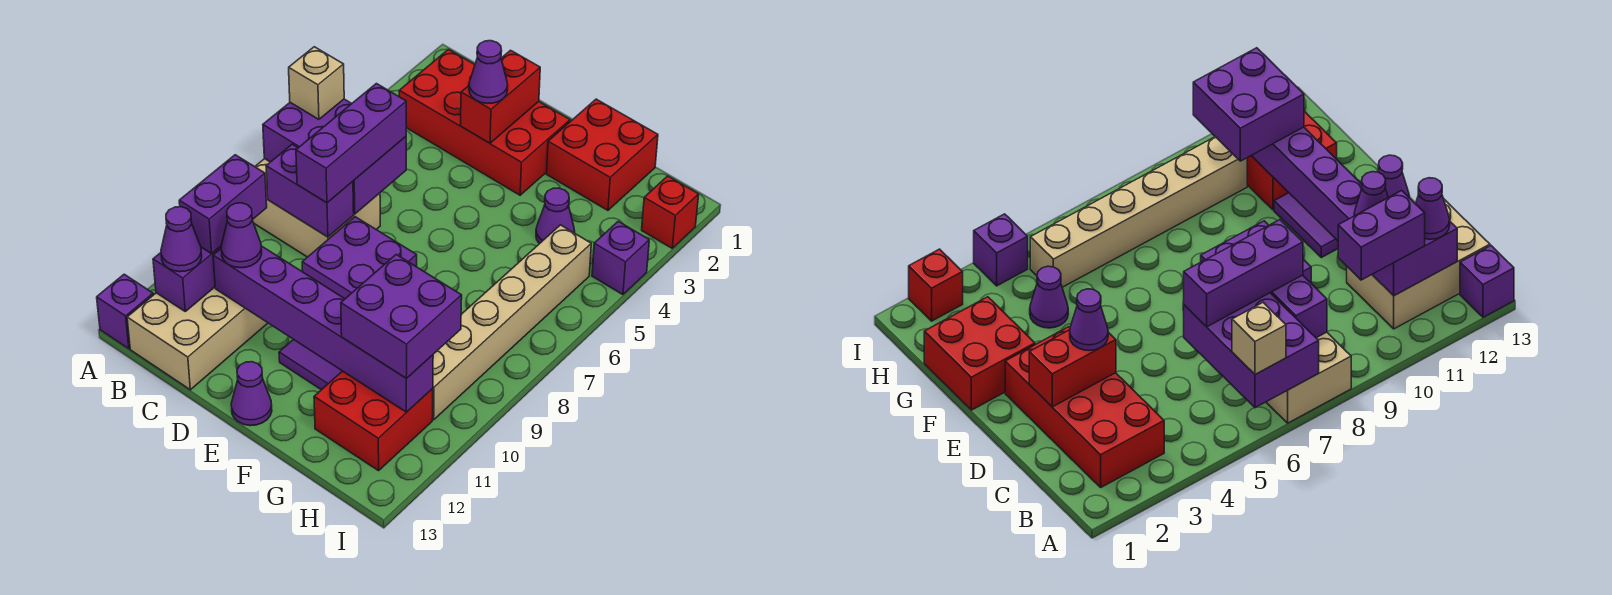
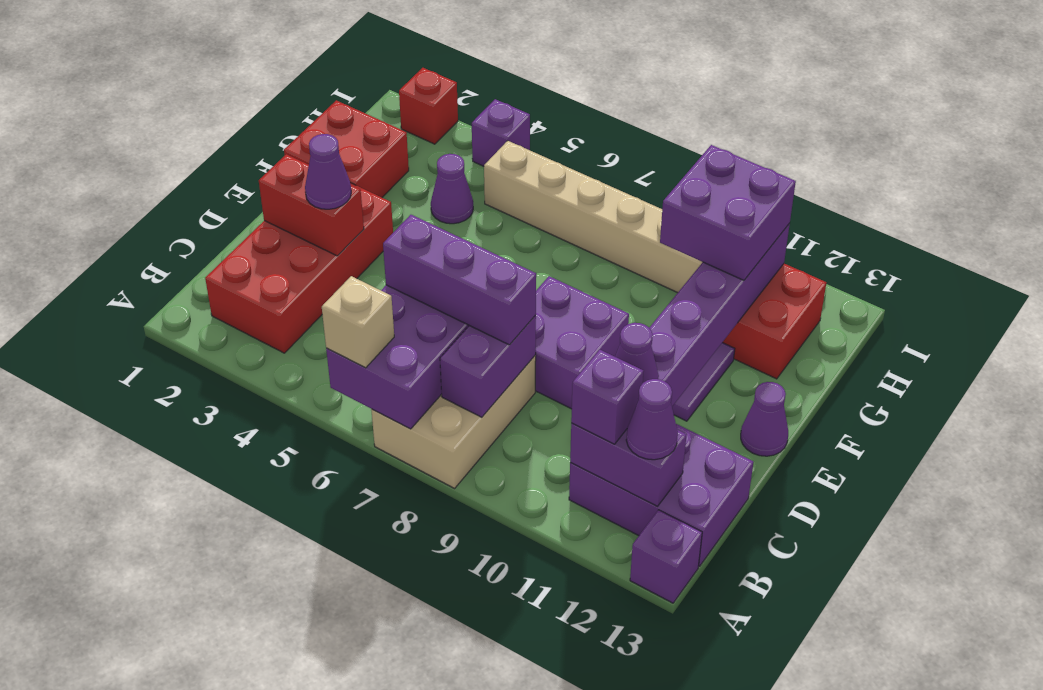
purple 1x2 brick [179,155,267,254] -> purple 1x1 brick [571,350,644,444]
tan 2x3 brick [127,287,267,390] -> purple 2x3 brick [569,424,753,566]

